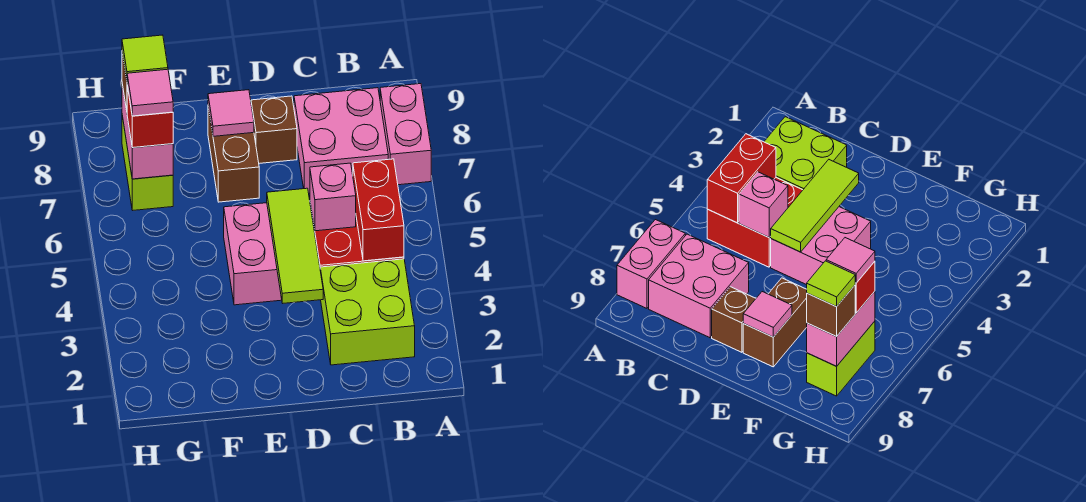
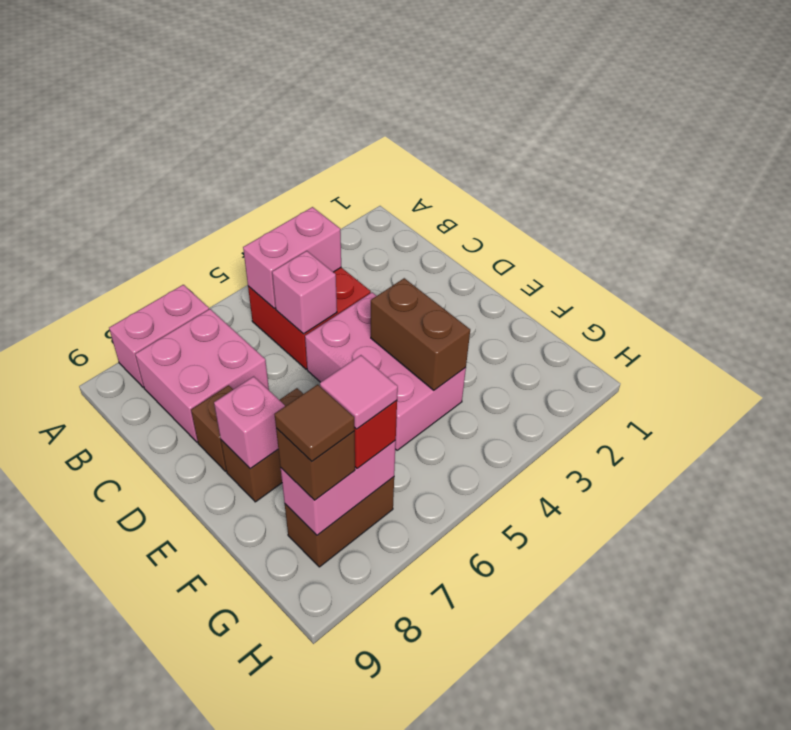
lime 2x2 brick [320,259,415,365] -> none
red 1x2 brick [353,159,404,261] -> pink 1x2 brick [243,207,341,309]
lime 1x3 tile [267,188,323,303] -> none
pink 2x2 brick [224,203,282,305] -> pink 2x3 brick [305,292,466,450]
none -> brown 1x2 brick [371,278,470,390]
pink 1x1 tile [208,90,254,136] -> pink 1x1 brick [214,376,285,469]
lime 1x2 brick [122,116,173,210] -> brown 1x2 brick [285,477,394,567]
lime 1x1 tile [122,35,168,79] -> brown 1x1 tile [274,384,355,461]

